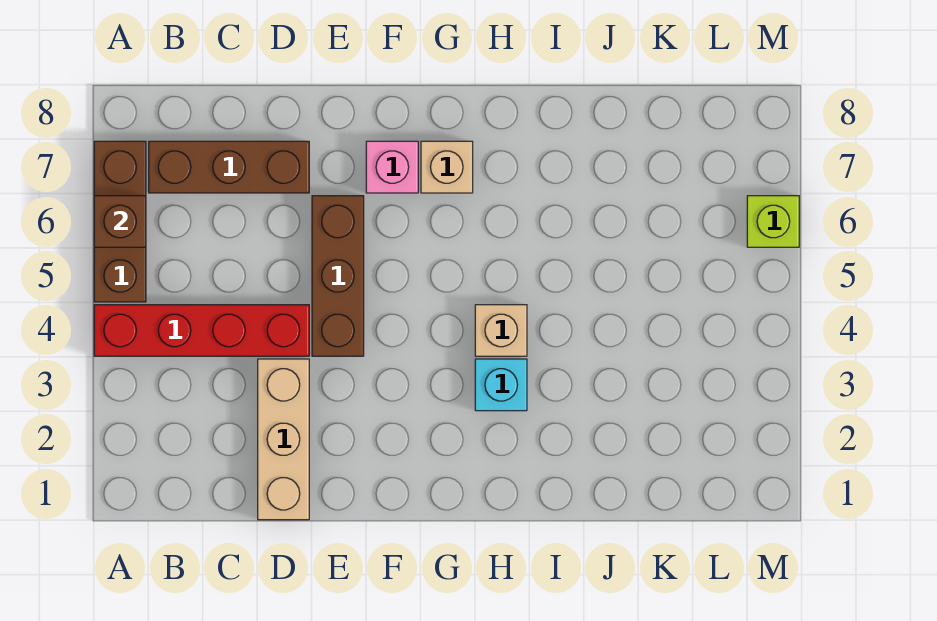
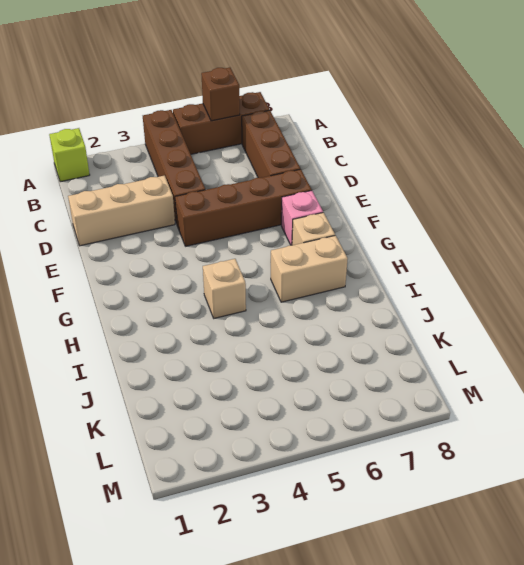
red 1x4 brick [94,305,309,356] -> brown 1x4 brick [143,110,205,224]
brown 1x3 brick [312,196,364,356] -> brown 1x4 brick [175,169,312,246]
cyan 1x1 brick [475,359,527,411] -> none
none -> tan 1x2 brick [270,235,348,302]
lime 1x1 brick [747,196,799,247] -> lime 1x1 brick moved to [49,128,90,182]

